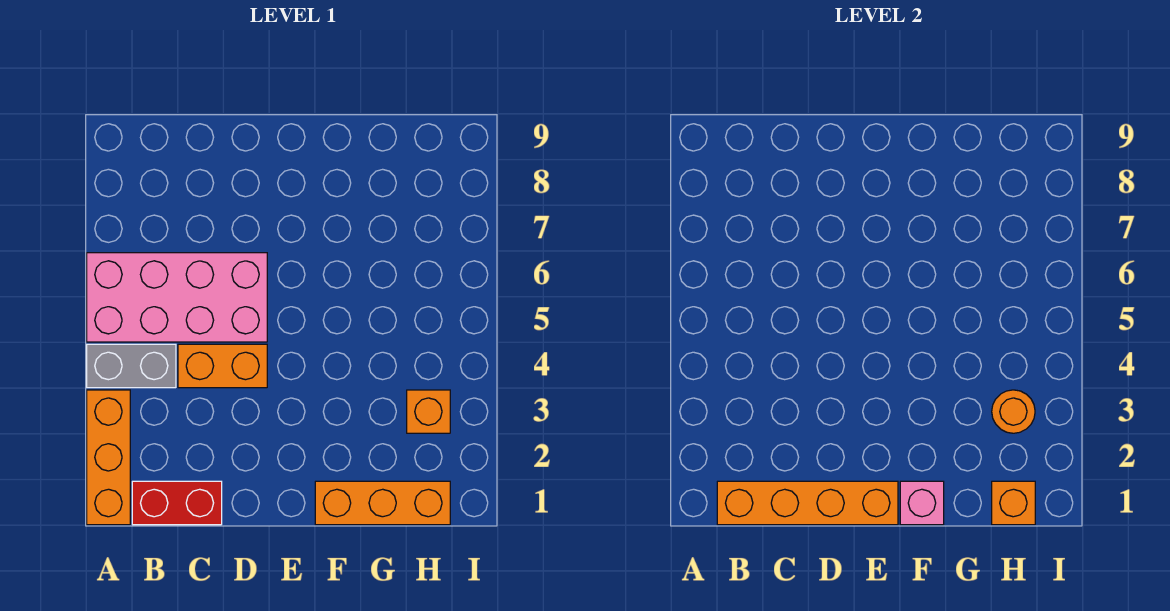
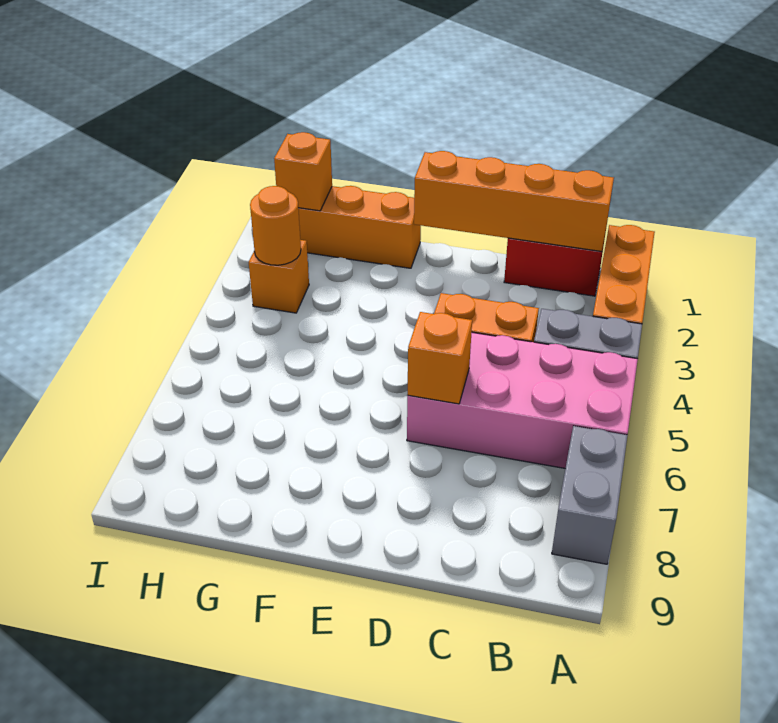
none -> grey 1x2 brick [552,426,628,564]
none -> orange 1x1 brick [407,312,472,404]
pink 1x1 brick [900,481,944,525] -> none

